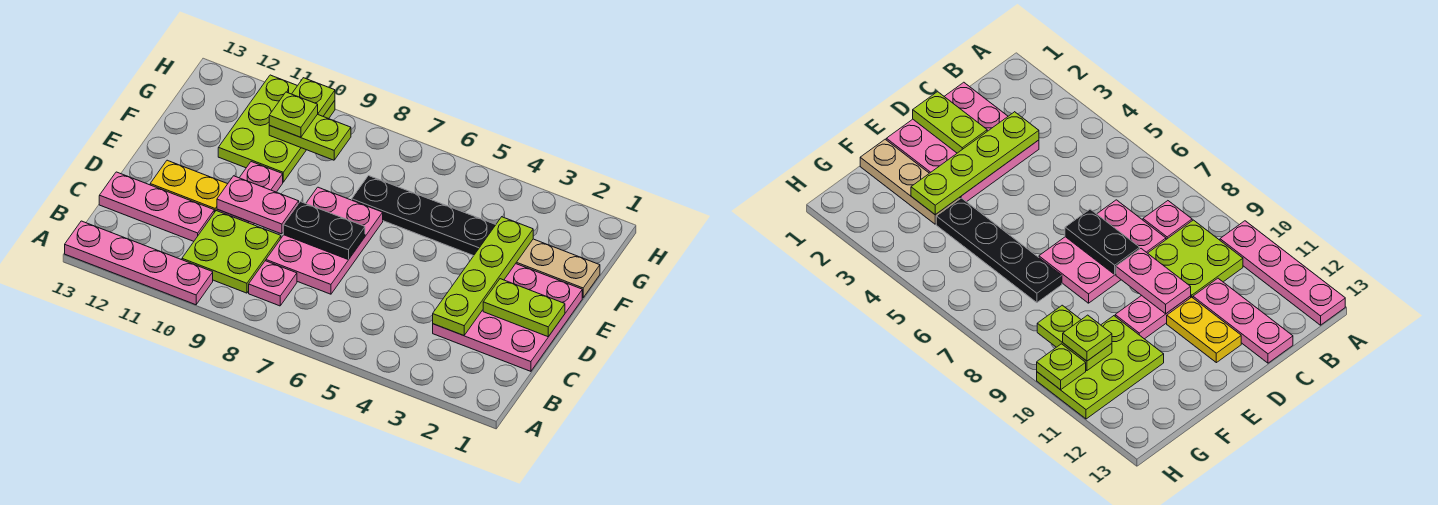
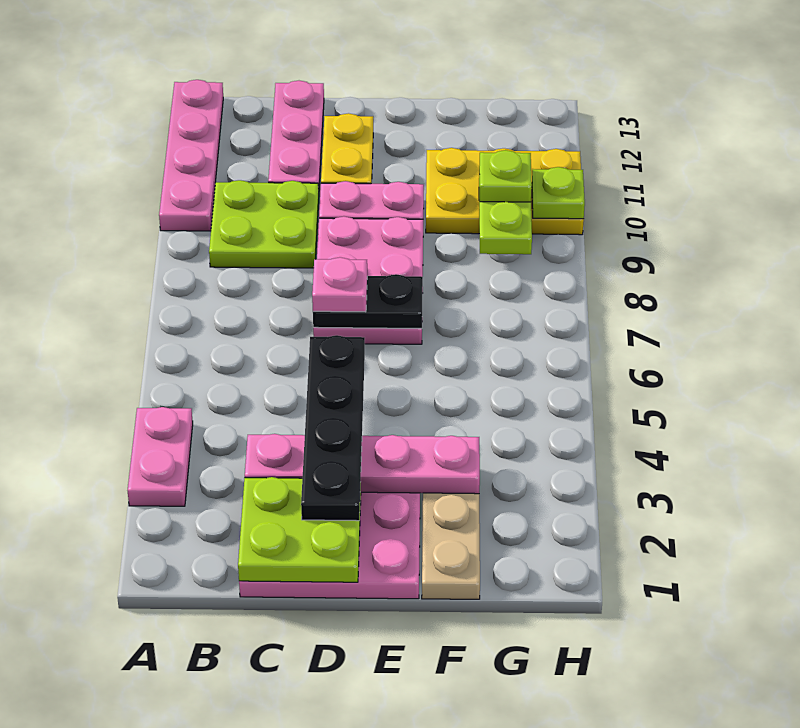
pink 1x1 plate [249,261,297,306] -> pink 1x1 plate moved to [312,257,367,312]
lime 1x4 plate [433,217,533,336] -> pink 1x4 plate [245,434,480,494]
pink 2x3 plate [266,187,383,294] -> pink 2x3 plate turned to [313,216,423,344]
lime 1x2 plate [483,279,565,337] -> lime 2x2 plate [238,477,361,582]
black 1x2 plate [283,202,365,260] -> black 1x2 plate turned to [313,274,423,329]
pink 1x2 plate [217,176,299,234] -> pink 1x2 plate moved to [128,407,193,506]
black 1x4 plate [352,176,496,256] -> black 1x4 plate moved to [301,335,365,521]
lime 2x3 plate [218,75,335,182] -> yellow 2x3 plate [426,148,584,235]

